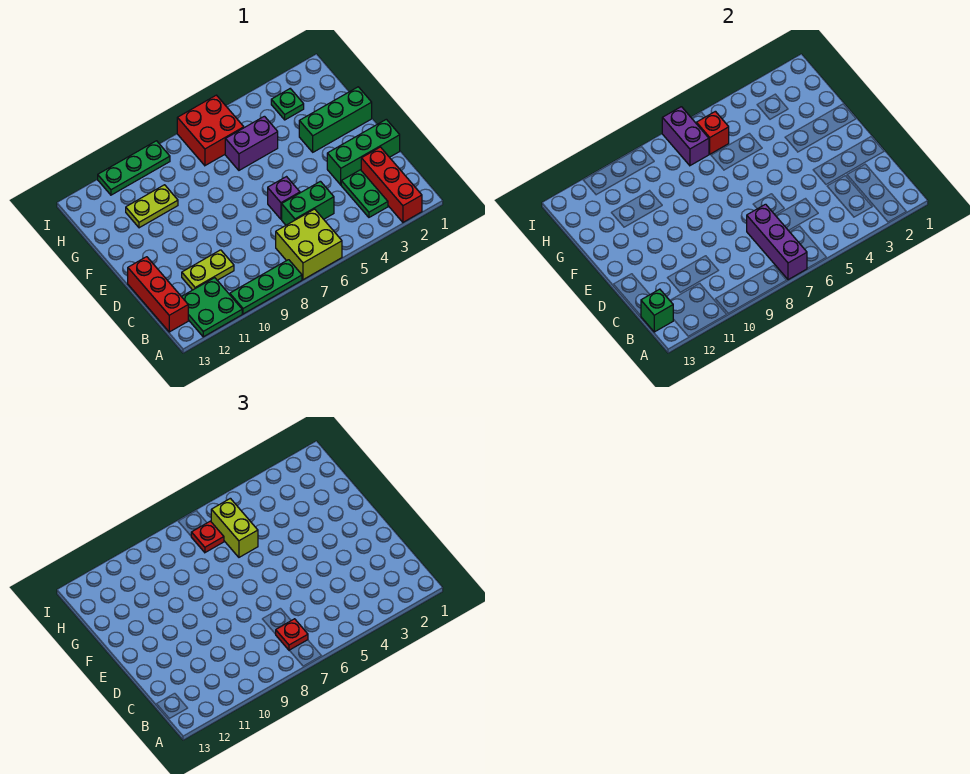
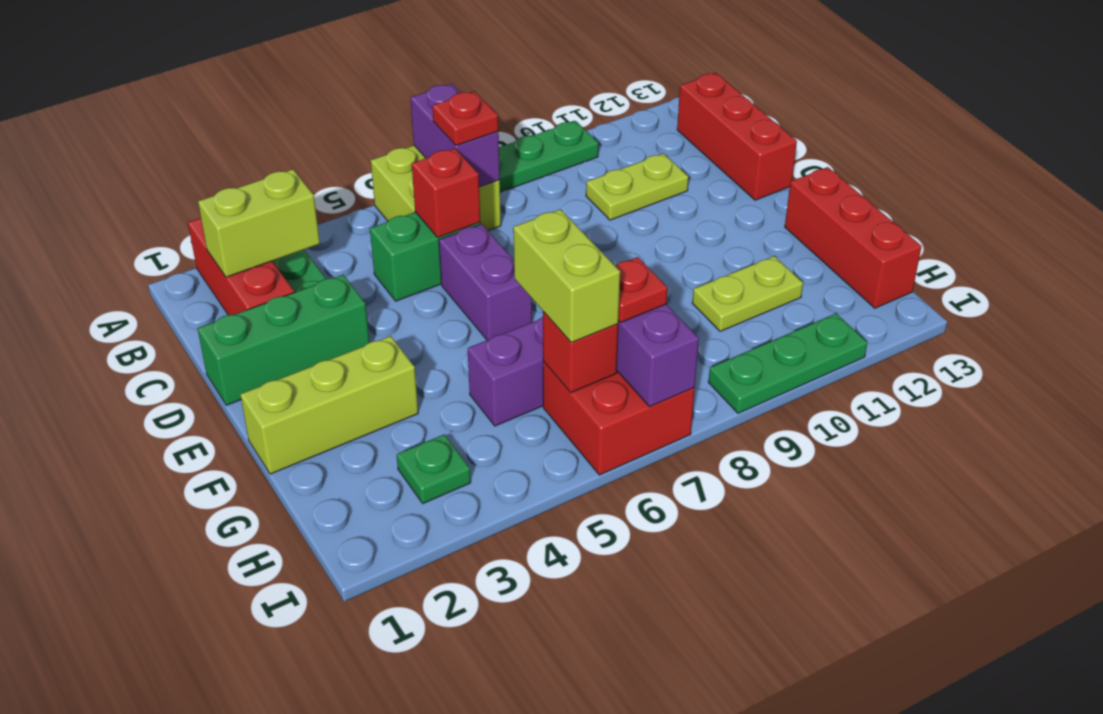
purple 1x3 brick [747,204,807,280] -> purple 1x2 brick [411,84,500,187]
green 2x2 plate [182,278,242,337] -> none
none -> lime 1x2 brick [198,169,320,277]
green 1x1 brick [641,289,673,332] -> none
none -> red 1x1 brick [412,148,480,237]
purple 1x1 brick [268,177,300,219] -> purple 1x2 brick [439,224,532,340]
green 1x3 brick [299,87,372,152] -> lime 1x3 brick [240,336,418,474]
none -> red 1x3 brick [785,167,922,308]

